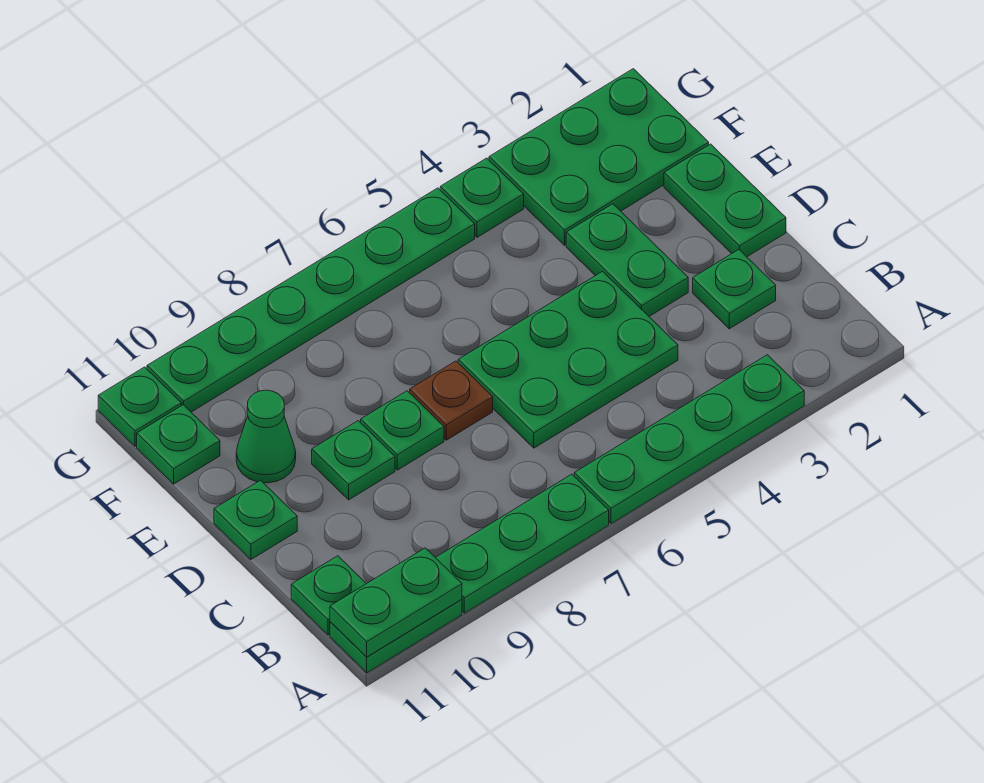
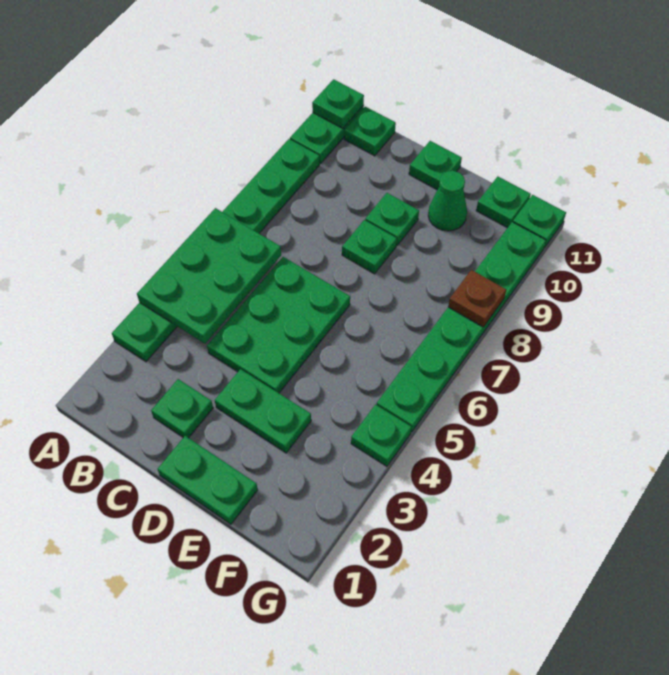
green 1x2 plate [330,548,462,657] -> green 1x1 plate [312,79,364,128]
brown 1x1 plate [410,361,493,440] -> brown 1x1 plate moved to [448,270,506,327]
green 2x3 plate [489,69,709,245] -> green 2x3 plate moved to [137,208,281,344]

